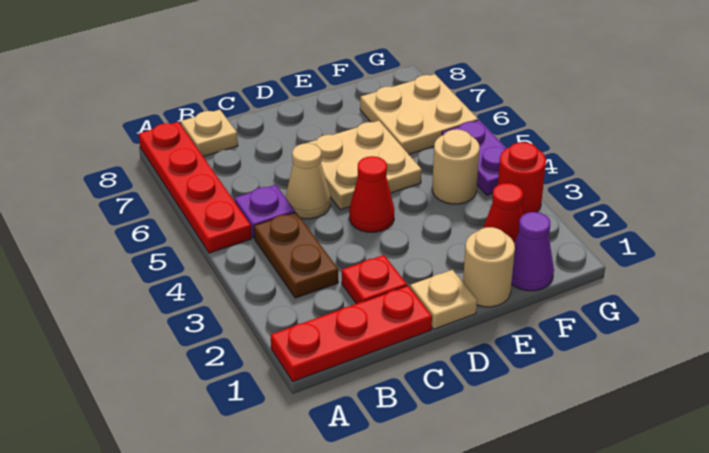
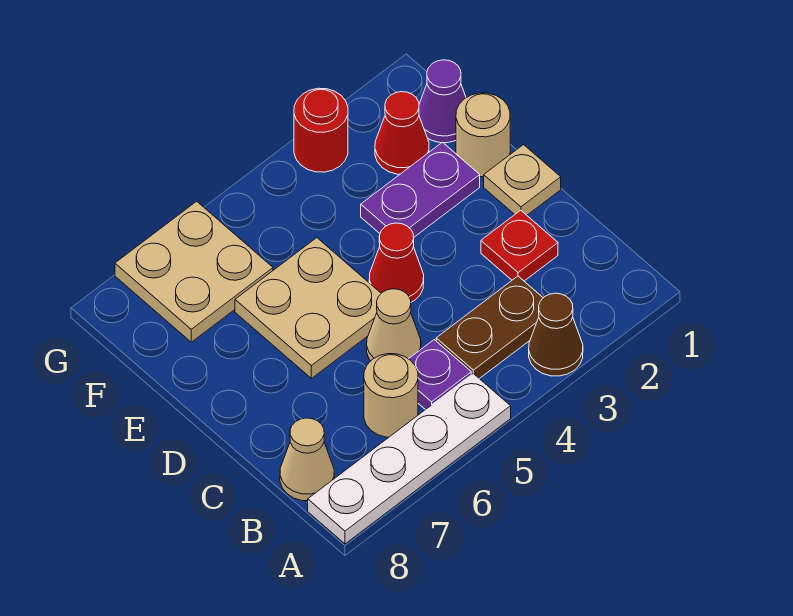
red 1x3 plate [270,286,432,382] -> none
none -> brown 1x1 cone [529,293,583,376]
red 1x4 plate [139,122,252,253] -> white 1x4 plate [308,374,511,544]
tan 1x1 plate [181,110,238,157] -> tan 1x1 cone [280,418,334,501]
tan 1x1 round brick [432,129,480,204] -> tan 1x1 round brick moved to [364,354,418,437]
purple 1x2 plate [442,120,506,195] -> purple 1x2 plate moved to [361,142,480,237]

